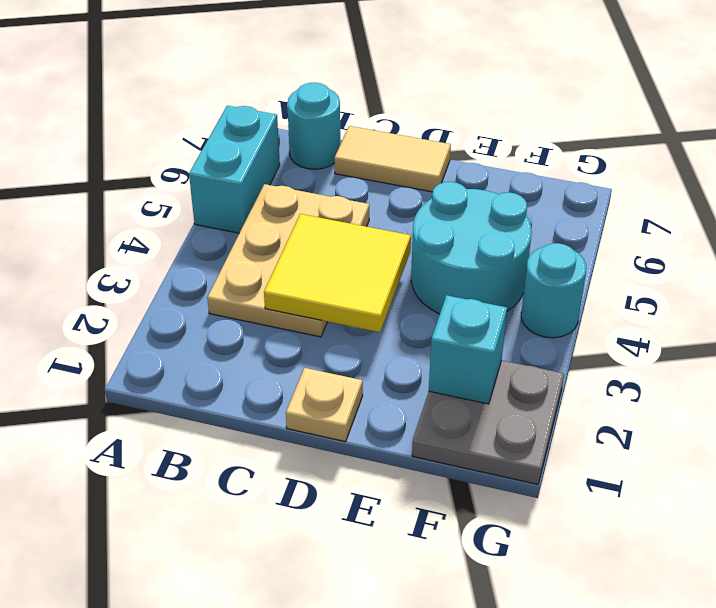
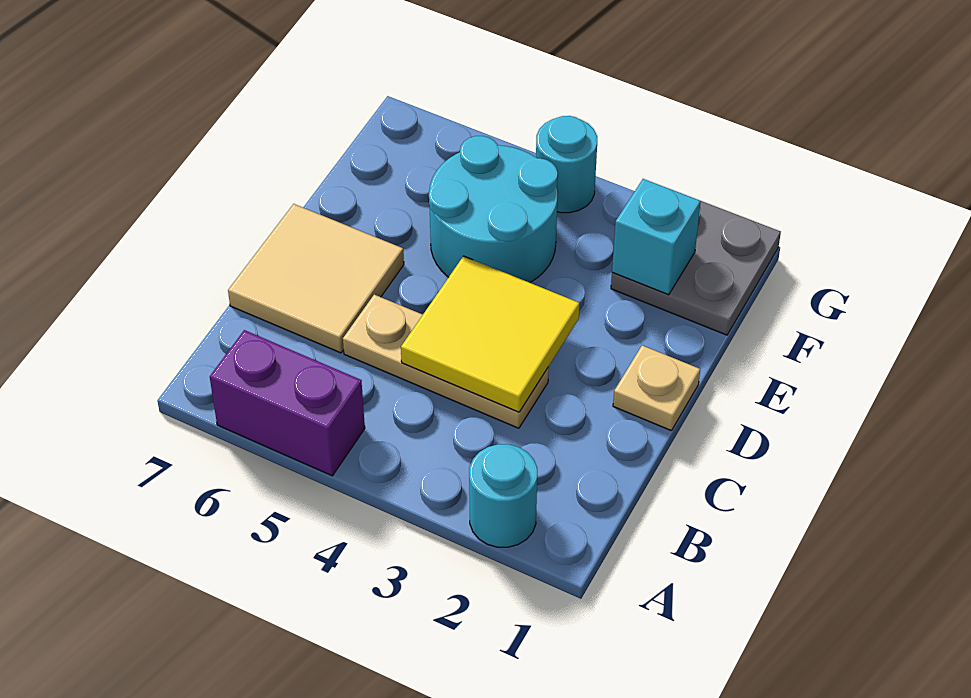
cyan 1x2 brick [189,106,280,233] -> purple 1x2 brick [210,330,365,476]
tan 2x3 plate [207,184,369,337] -> tan 1x3 plate [343,295,549,428]
cyan 1x1 round brick [287,83,340,169] -> cyan 1x1 round brick moved to [469,444,537,547]
tan 1x2 tile [334,126,451,192] -> tan 2x2 tile [228,204,404,353]

